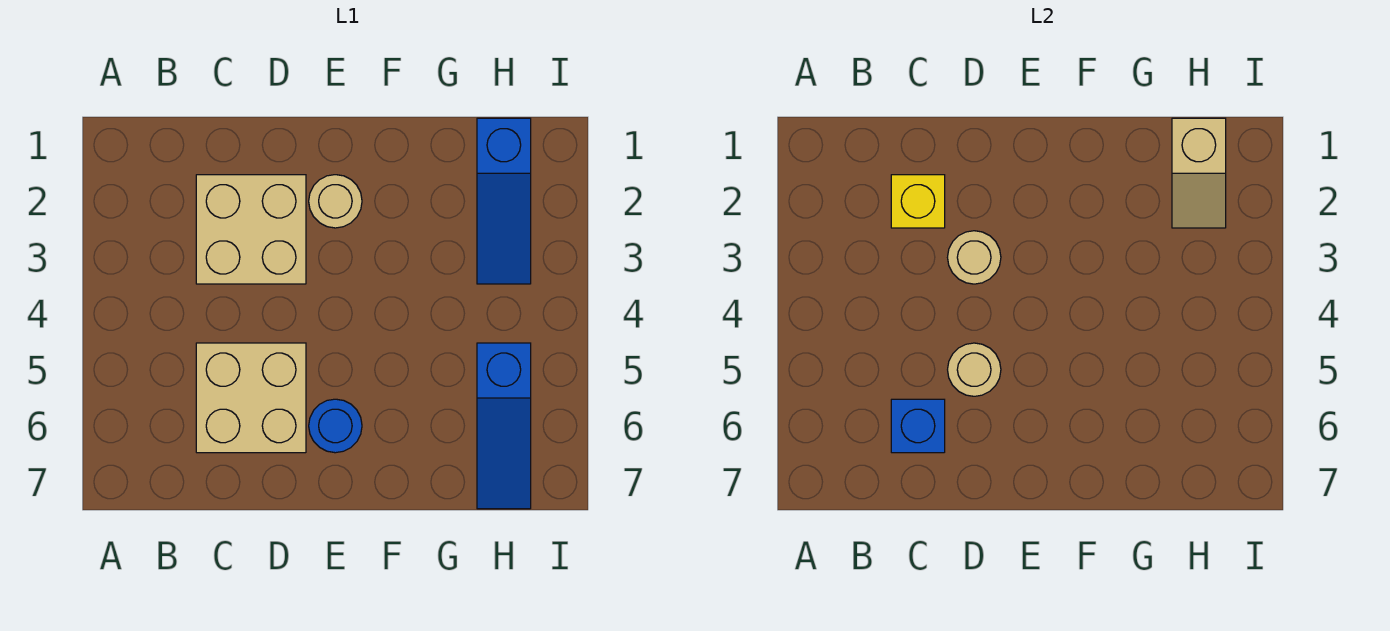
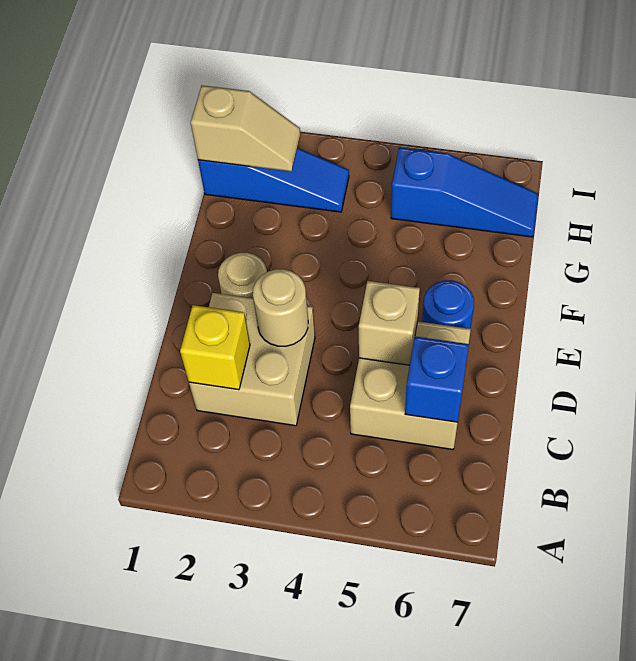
tan 1x1 round brick [948,343,1001,396] -> tan 1x1 brick [359,281,420,365]

